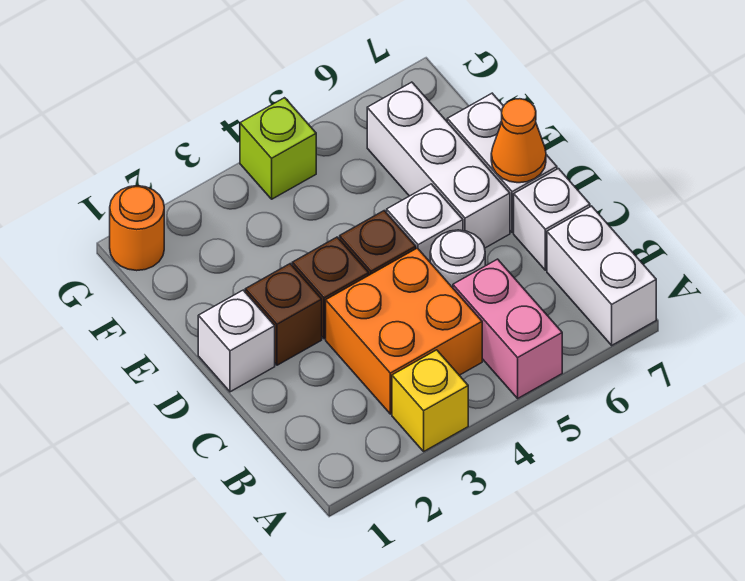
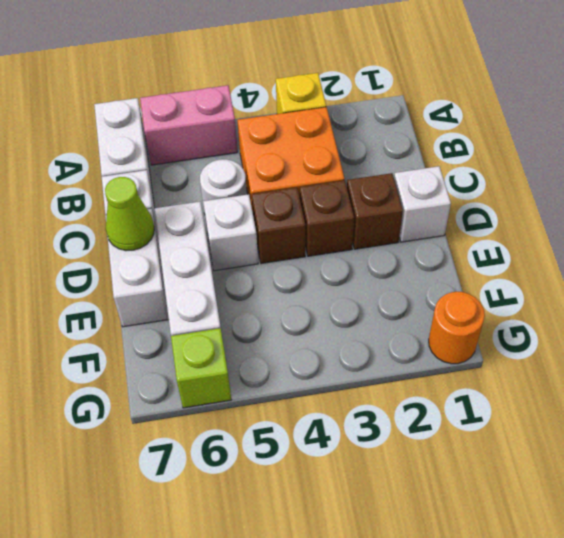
pink 1x2 brick [453,259,562,398] -> pink 1x2 brick turned to [140,85,238,165]
orange 1x1 cone [491,99,546,183] -> lime 1x1 cone [105,177,154,251]
lime 1x1 brick [240,98,316,199] -> lime 1x1 brick moved to [171,328,231,408]

